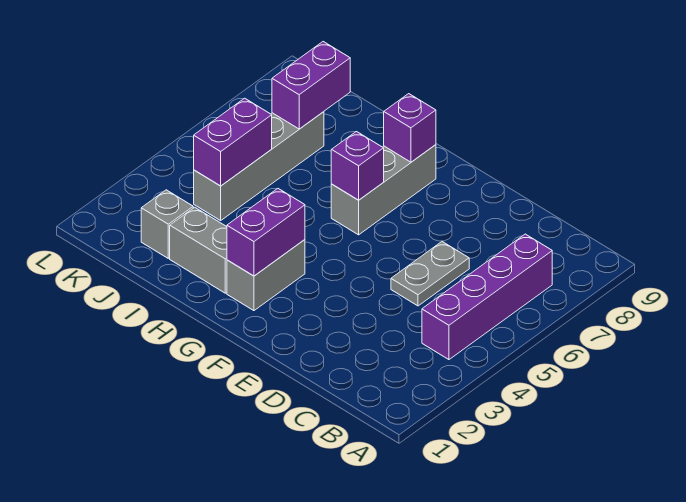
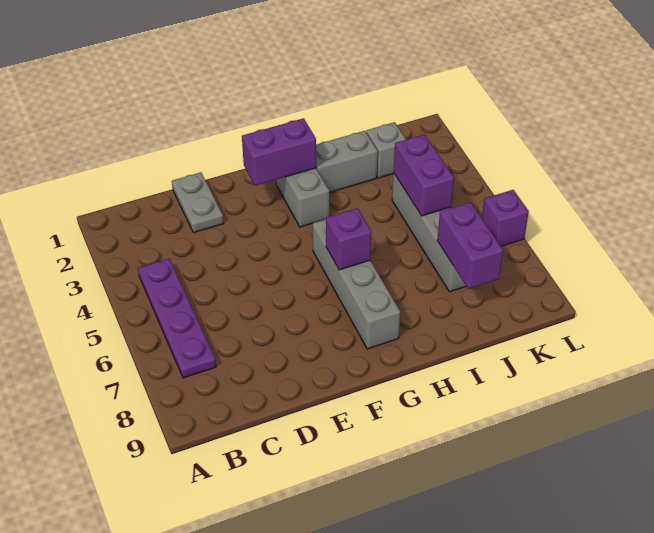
purple 1x4 brick [422,234,552,360] -> purple 1x4 plate [138,258,216,378]
grey 1x2 plate [391,242,469,306] -> grey 1x2 plate moved to [172,172,224,233]
purple 1x2 brick [227,189,305,276] -> purple 1x2 brick turned to [242,118,316,186]
grey 1x3 brick [331,145,436,235] -> grey 1x4 brick [313,219,400,349]
purple 1x1 brick [384,94,436,162] -> purple 1x1 brick moved to [482,190,529,246]

